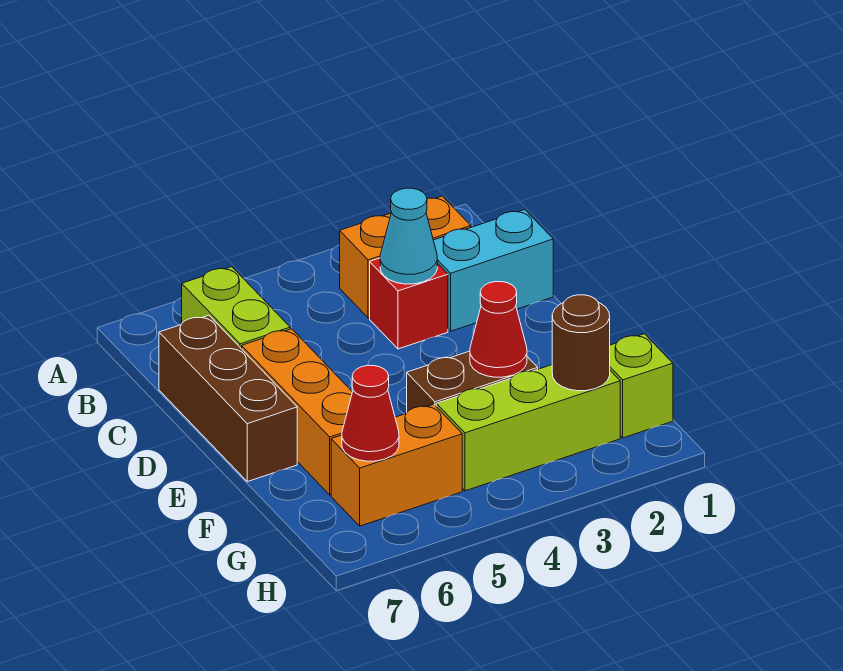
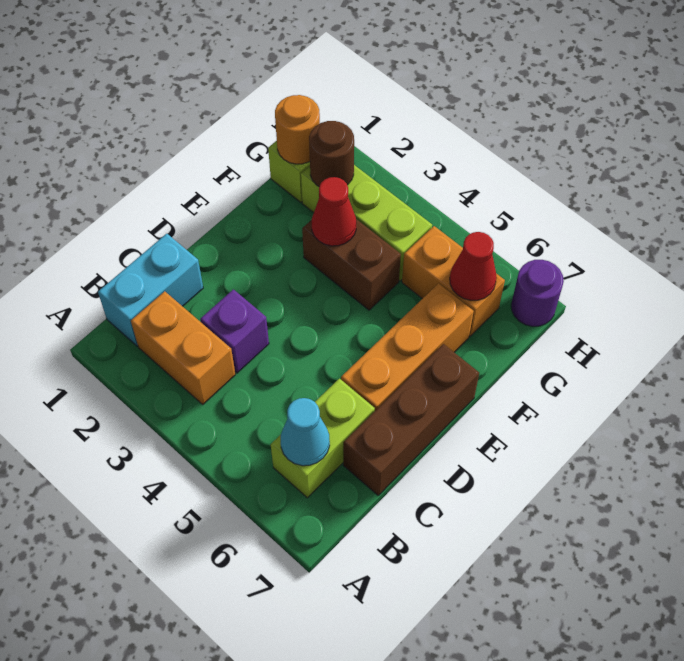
cyan 1x2 brick [433,210,553,331] -> cyan 1x2 brick turned to [98,234,203,346]
red 1x1 brick [370,258,448,349] -> purple 1x1 brick [200,289,269,373]
cyan 1x1 cone [380,188,437,284] -> cyan 1x1 cone moved to [281,398,330,466]
none -> orange 1x1 round brick [275,95,320,164]
none -> purple 1x1 round brick [511,260,564,326]

